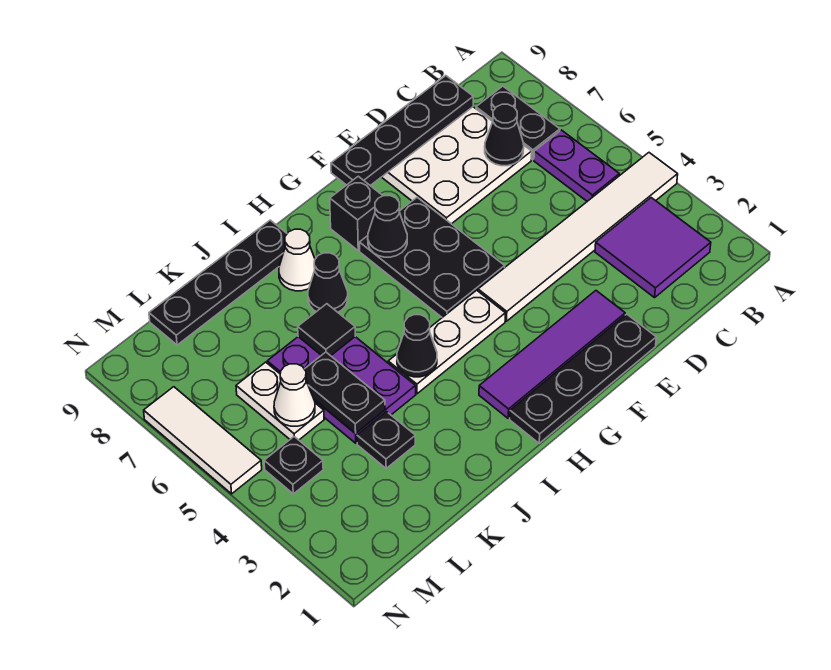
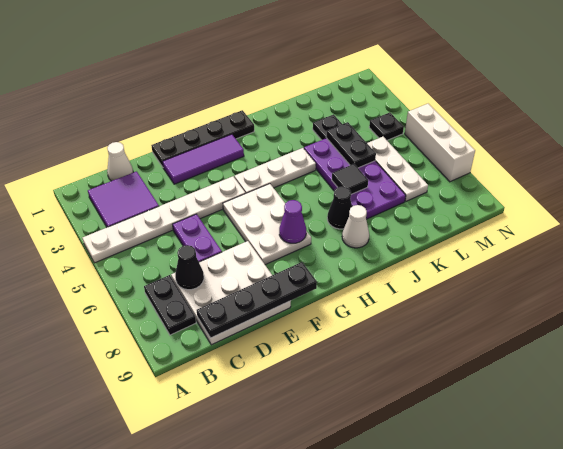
white 1x6 tile [478,153,678,321] -> white 1x6 plate [83,176,245,263]
purple 1x2 plate [534,130,619,201] -> purple 1x2 plate moved to [173,214,222,262]
purple 1x4 tile [479,291,625,418] -> purple 1x3 tile [163,134,244,184]
black 2x3 plate [359,197,505,317] -> white 2x3 plate [223,184,311,265]
black 1x1 cone [368,196,407,257] -> purple 1x1 cone [279,200,306,243]
black 1x1 brick [330,176,383,251] -> none
black 1x1 cone [397,315,437,377] -> none
black 1x4 plate [149,220,287,345] -> none
purple 2x3 plate [267,337,416,443] -> purple 2x4 plate [304,138,406,219]
white 1x2 plate [236,362,324,440] -> white 1x3 plate [367,137,428,201]
white 1x1 cone [274,364,315,426] -> white 1x1 cone moved to [107,142,133,181]
white 1x3 tile [144,387,262,494] -> white 1x3 brick [405,104,475,182]

